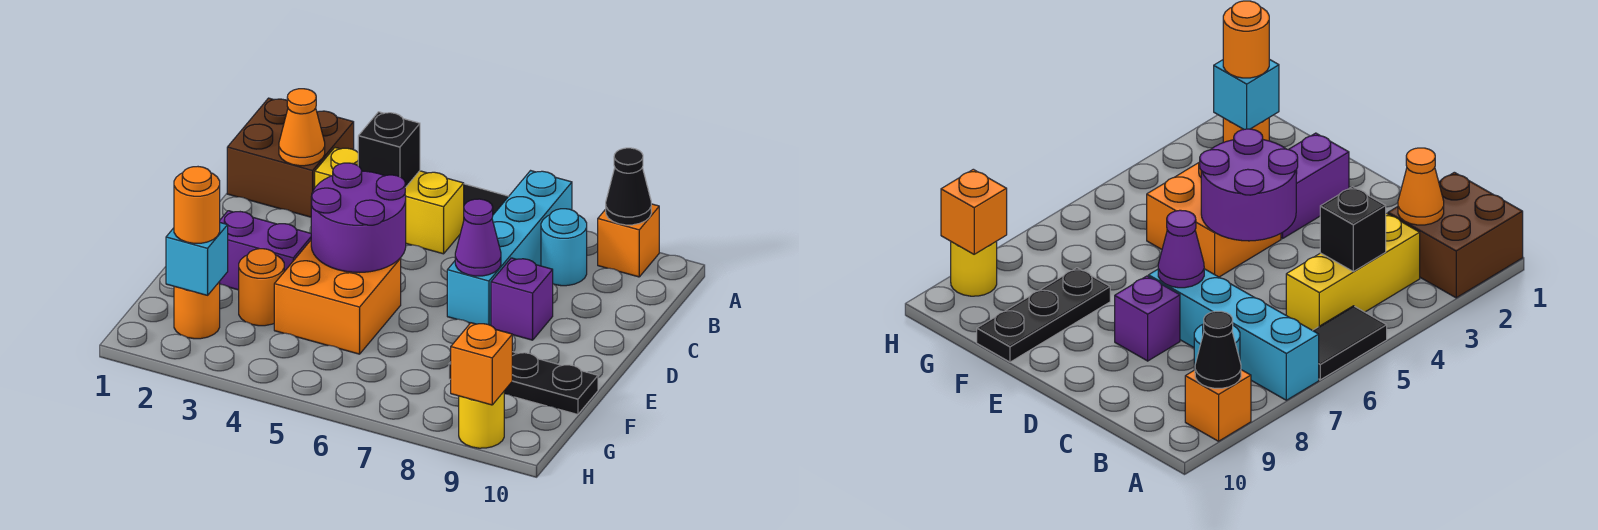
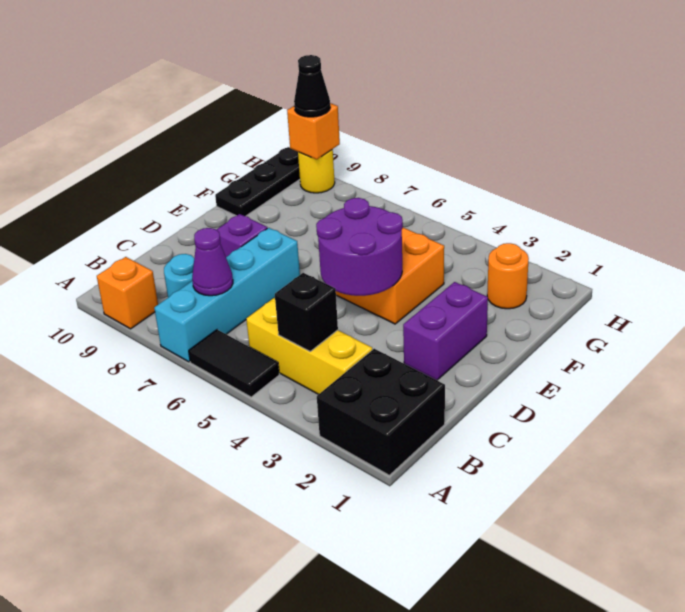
brown 2x2 brick [227,98,354,217] -> black 2x2 brick [317,349,445,475]
black 1x1 cone [606,148,651,225] -> black 1x1 cone moved to [294,55,330,117]
orange 1x1 cone [279,89,325,166] -> none
purple 1x1 cone [455,199,501,276] -> purple 1x1 cone moved to [192,228,233,296]
purple 1x2 brick [220,211,311,290] -> purple 1x2 brick turned to [403,282,488,380]
orange 1x1 round brick [239,249,284,326] -> none
black 1x3 plate [449,352,598,414] -> black 1x3 plate turned to [215,147,300,216]
cyan 1x1 brick [166,223,228,295] -> none
orange 1x1 round brick [174,167,220,243] -> none

